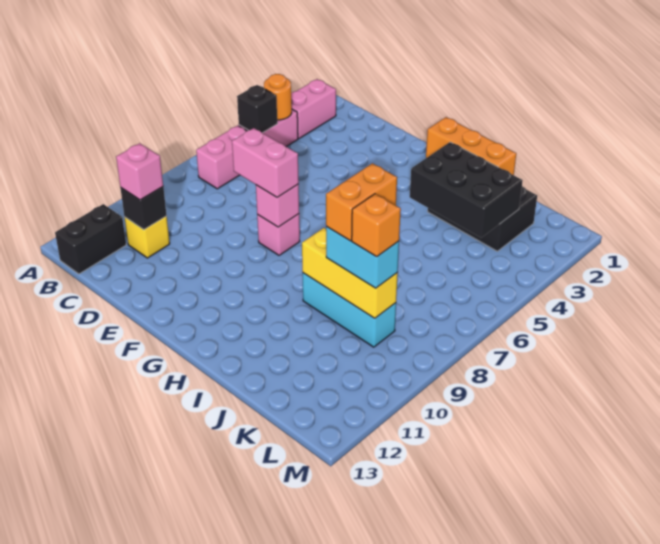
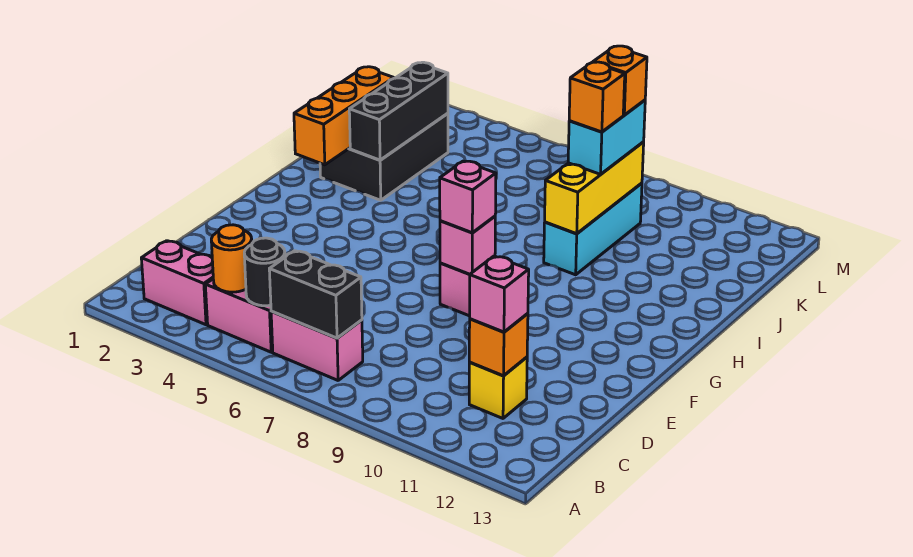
black 1x1 brick [237,85,277,133] -> black 1x1 round brick [244,238,285,306]
black 1x2 brick [55,204,126,274] -> black 1x2 brick moved to [269,251,362,338]
black 1x1 brick [120,187,167,229] -> orange 1x1 brick [469,313,528,376]
pink 1x2 brick [232,128,299,197] -> pink 1x1 brick [440,161,496,233]
black 2x3 brick [410,142,523,238] -> black 1x3 brick [349,62,448,160]
orange 1x2 brick [326,163,397,241] -> orange 1x1 brick [569,62,625,132]

